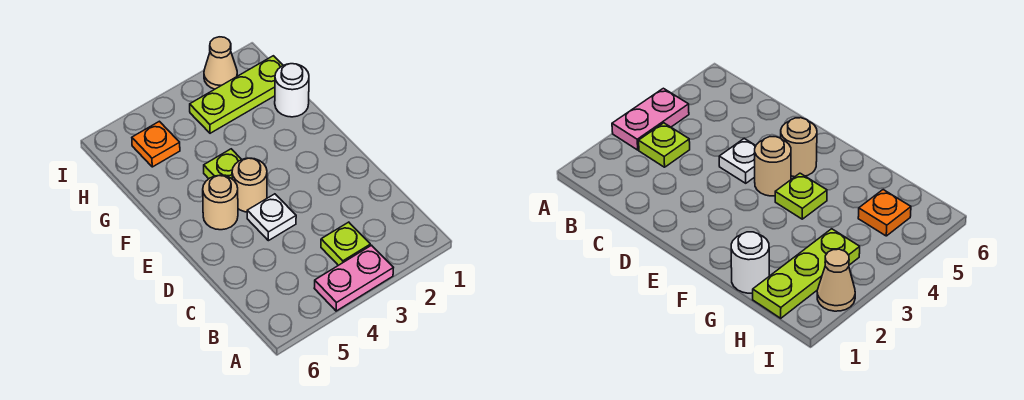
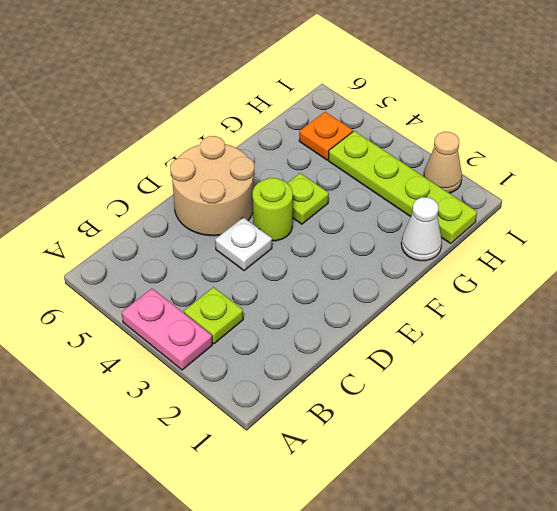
tan 1x1 round brick [232,158,267,212] -> lime 1x1 round brick [253,178,293,241]
tan 1x1 round brick [203,175,238,230] -> tan 2x2 round brick [170,136,254,236]
white 1x1 round brick [275,64,309,117] -> white 1x1 cone [401,197,442,261]
lime 1x3 plate [190,56,283,133] -> lime 1x4 plate [328,131,477,244]

